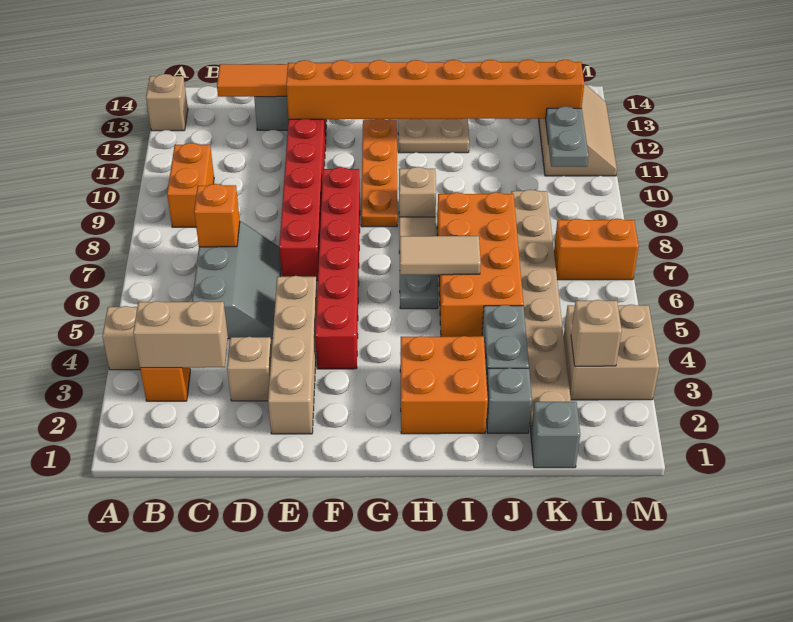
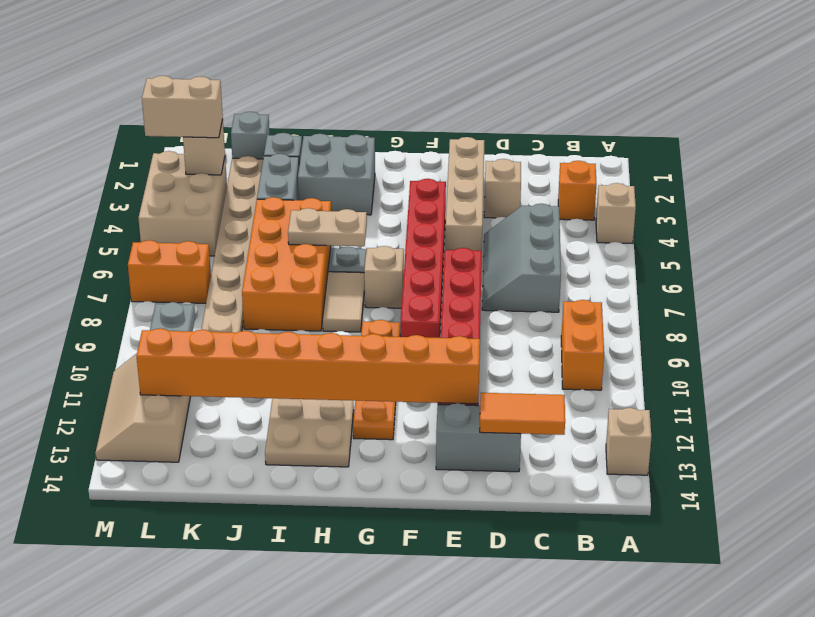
tan 1x2 brick [133,301,228,368] -> tan 1x2 brick moved to [142,76,223,138]
orange 1x1 brick [194,184,240,247] -> none
orange 2x2 brick [400,336,488,434] -> grey 2x2 brick [298,134,375,215]
tan 1x2 tile [400,236,481,275] -> tan 1x2 plate [288,208,367,246]
tan 1x1 brick [399,167,436,217] -> tan 1x1 brick moved to [364,246,404,308]
tan 2x2 brick [564,304,659,400] -> tan 2x3 brick [138,151,227,256]

